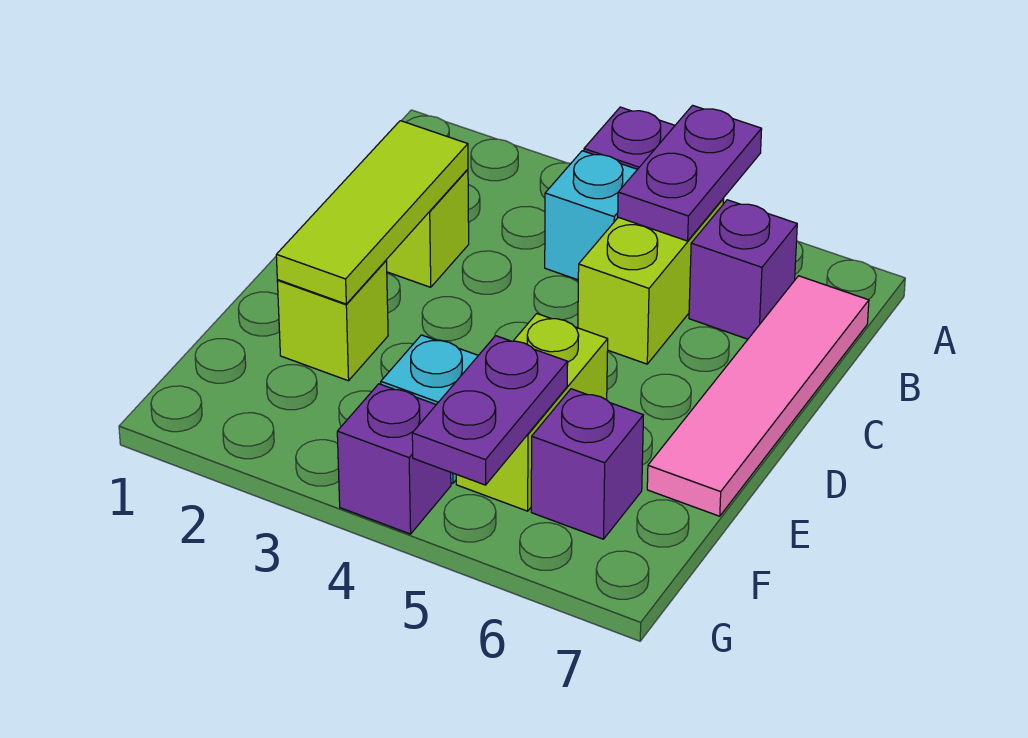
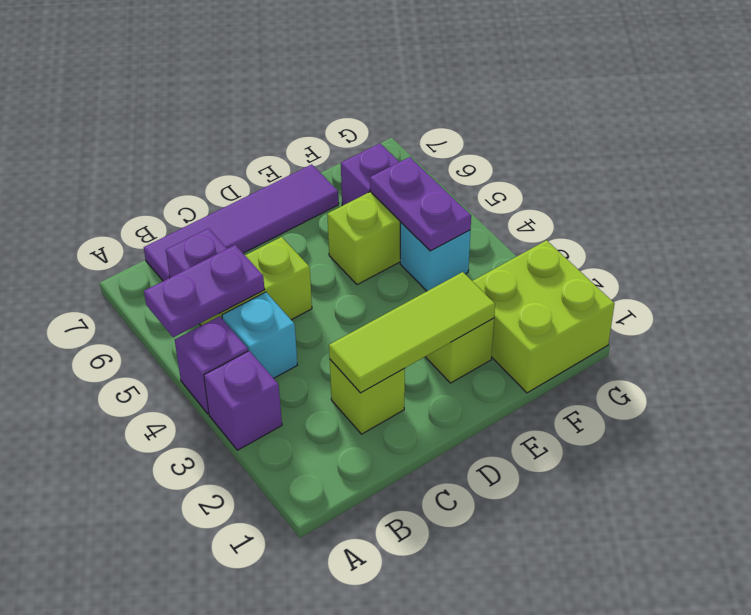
pink 1x4 tile [647,276,869,516] -> purple 1x4 tile [144,164,339,281]
none -> lime 2x2 brick [473,240,614,393]
purple 1x2 plate [412,336,568,485] -> purple 1x2 plate turned to [370,157,471,251]
purple 1x1 brick [337,384,451,534] -> purple 1x1 brick moved to [204,351,282,450]

